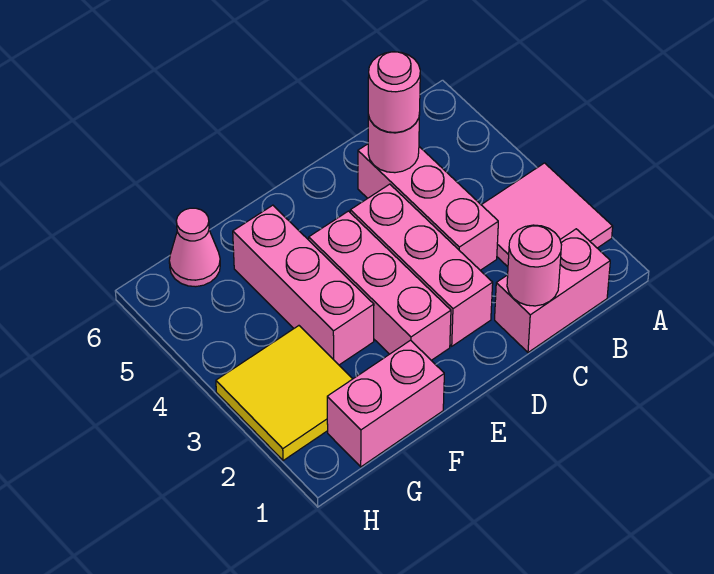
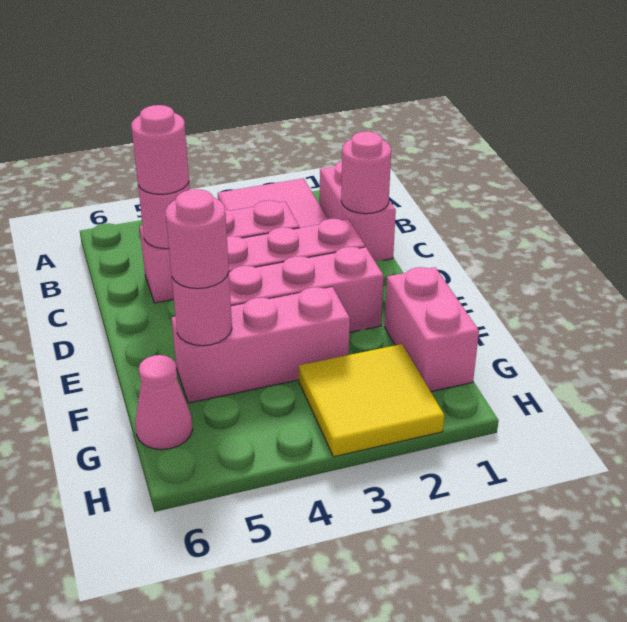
none -> pink 1x1 round brick [172,273,232,346]
none -> pink 1x1 round brick [165,189,229,289]

